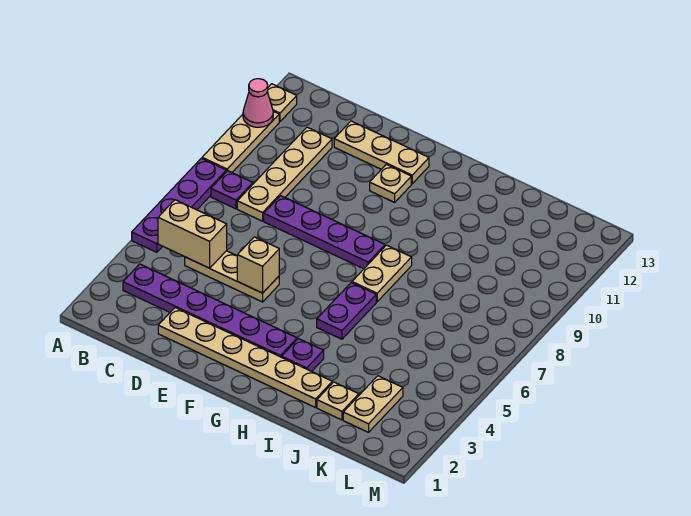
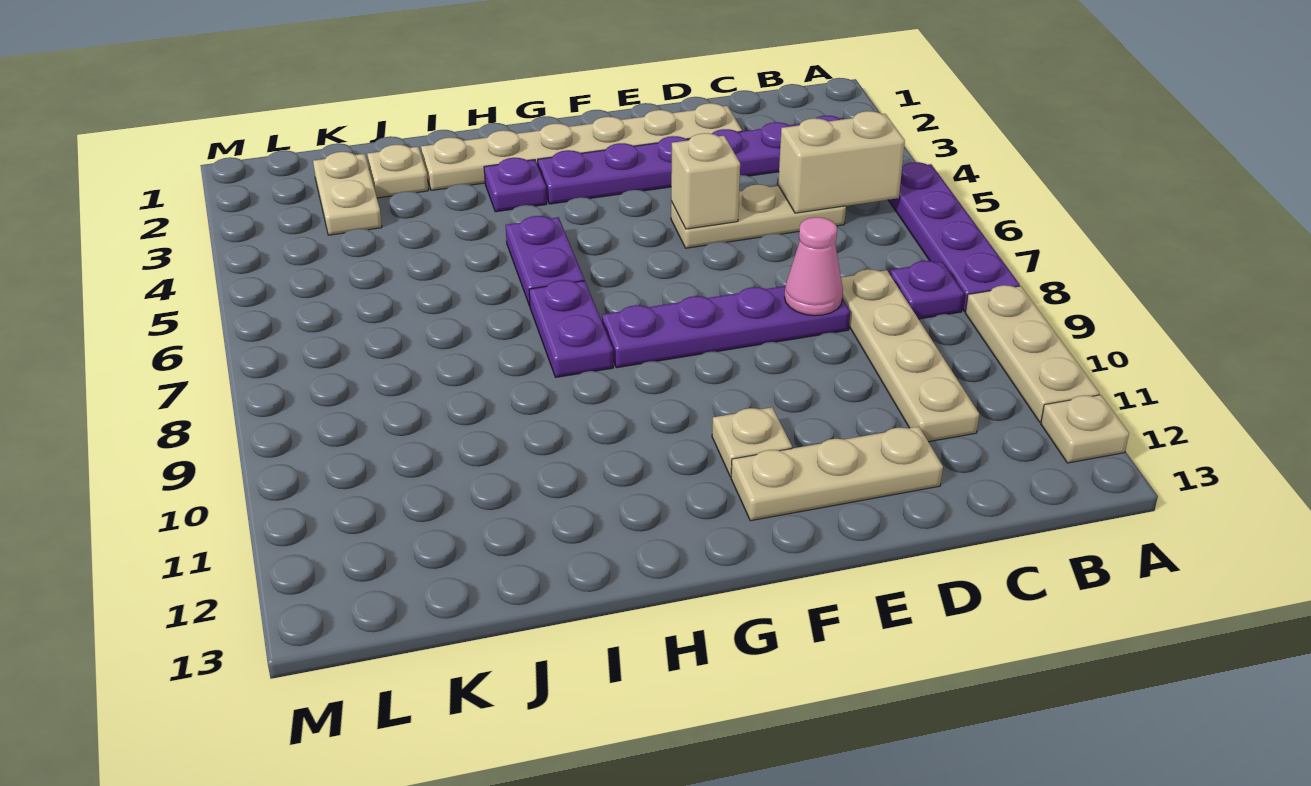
pink 1x1 cone [243,79,273,127] -> pink 1x1 cone moved to [784,217,843,316]
tan 1x2 plate [352,245,412,302] -> purple 1x2 plate [529,280,613,377]

